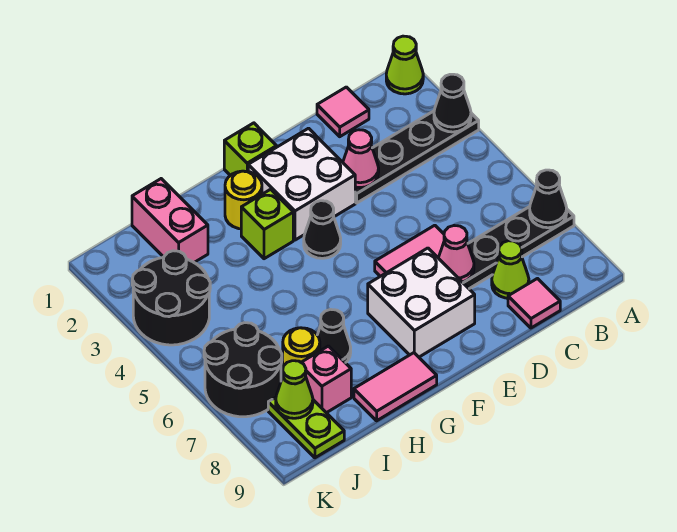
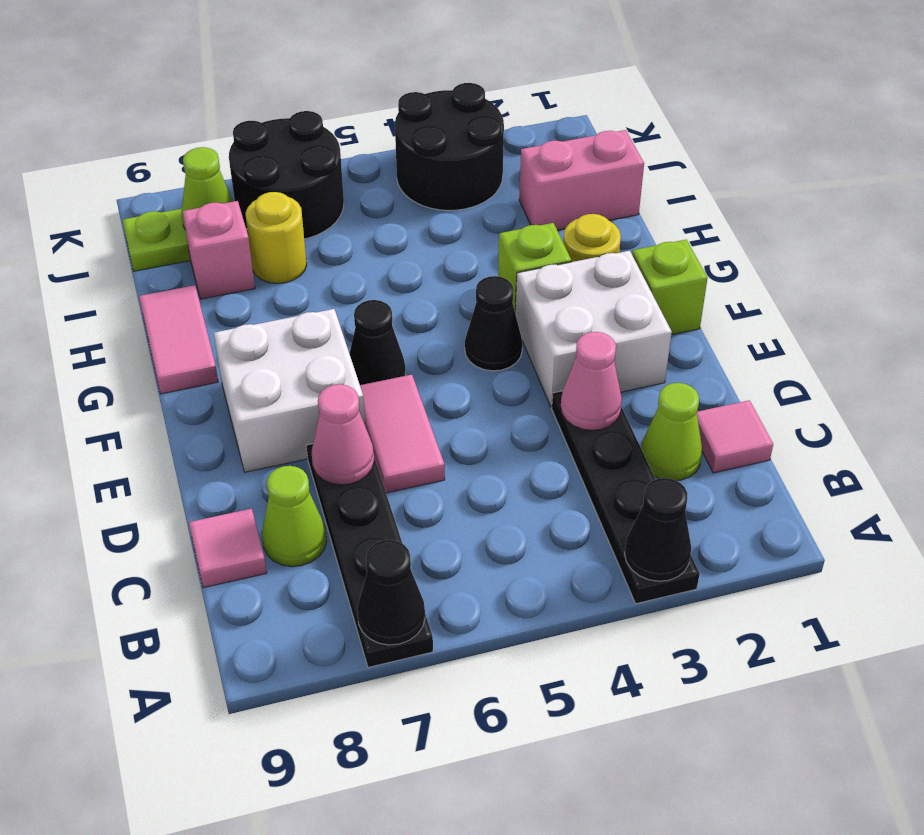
lime 1x1 cone [386,36,423,94] -> lime 1x1 cone moved to [641,383,702,481]
black 1x1 cone [317,309,351,363] -> black 1x1 cone moved to [349,300,405,385]

